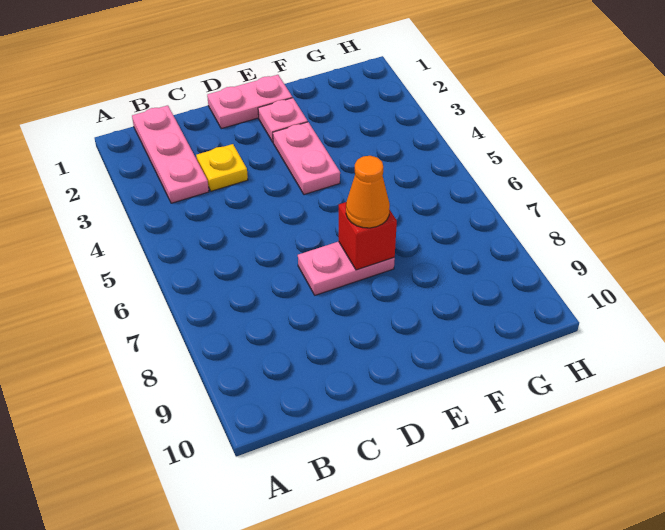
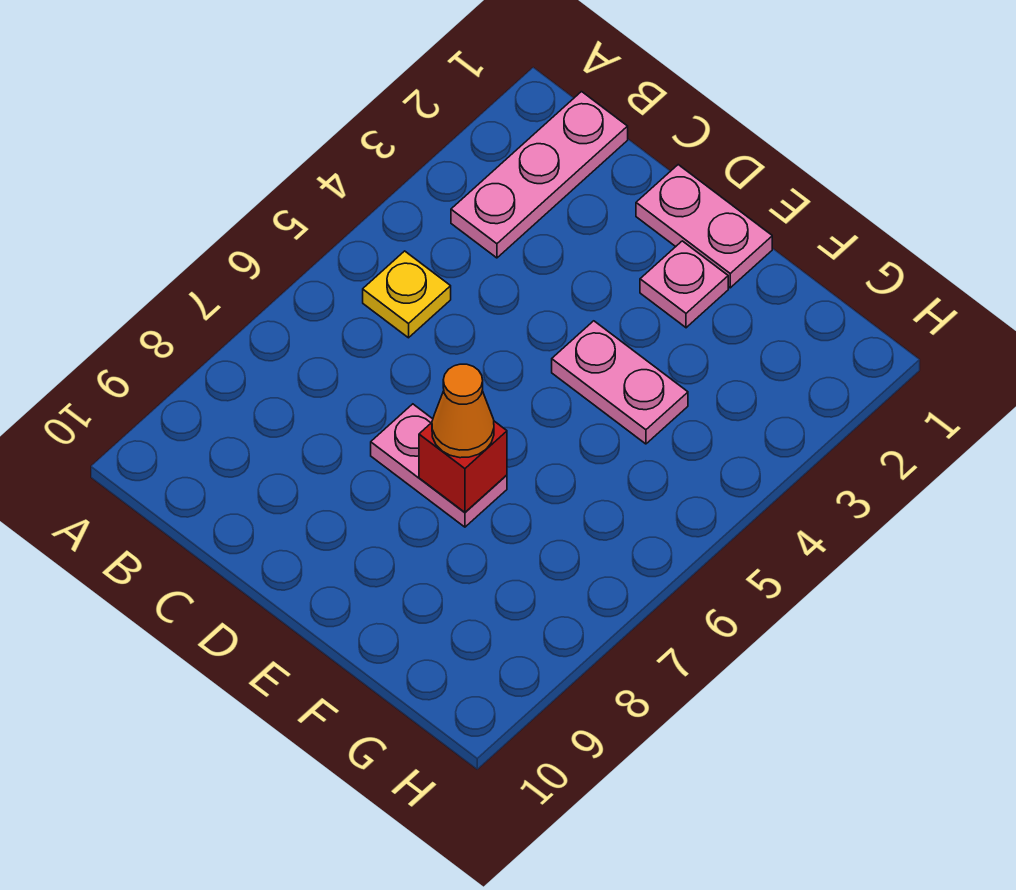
yellow 1x1 plate [196,144,248,191] -> yellow 1x1 plate moved to [363,251,451,338]
pink 1x2 plate [273,122,340,195] -> pink 1x2 plate turned to [552,321,688,444]

